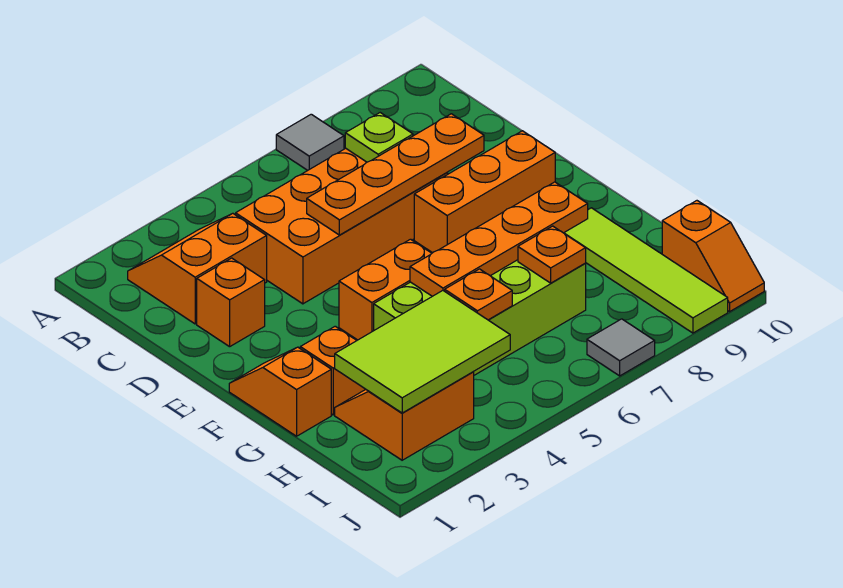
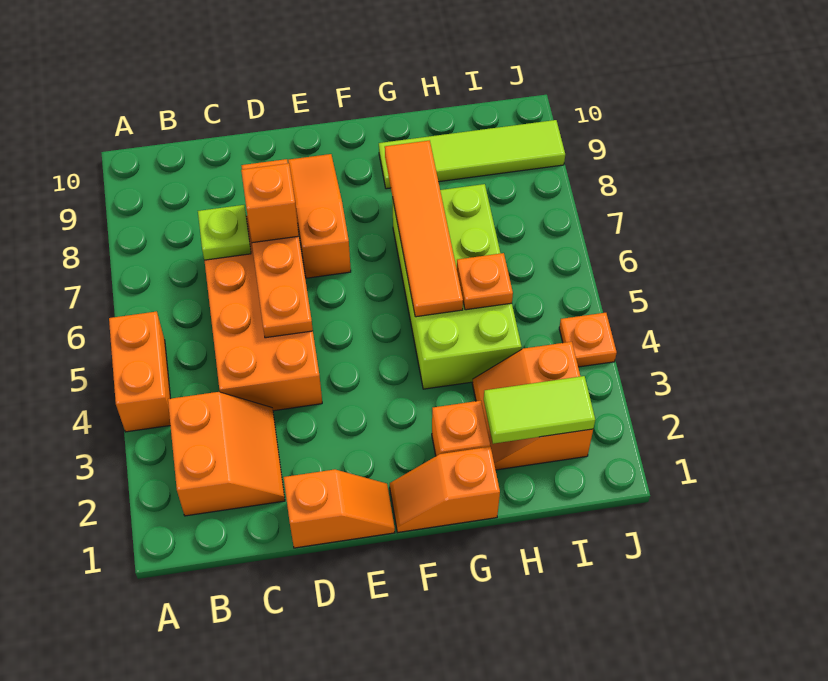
grey 1x1 tile [276,114,344,170] -> none
orange 2x2 slope [128,213,267,324] -> orange 2x2 slope turned to [168,392,285,516]
orange 1x1 brick [197,258,265,347] -> orange 1x1 brick moved to [241,163,299,243]
orange 1x3 brick [414,131,555,253] -> orange 1x3 slope [288,154,351,278]
orange 1x2 brick [339,239,432,340] -> orange 1x2 brick moved to [109,311,171,432]
orange 1x4 plate [410,182,588,296] -> orange 1x4 tile [385,140,463,317]
lime 2x3 tile [335,291,510,413] -> lime 1x2 tile [484,376,595,444]
orange 1x1 plate [518,226,586,283] -> orange 1x1 plate moved to [559,313,617,367]
orange 1x2 slope [662,201,764,312] -> orange 1x2 slope moved to [284,469,395,548]
grey 1x1 tile [587,319,655,376] -> none

